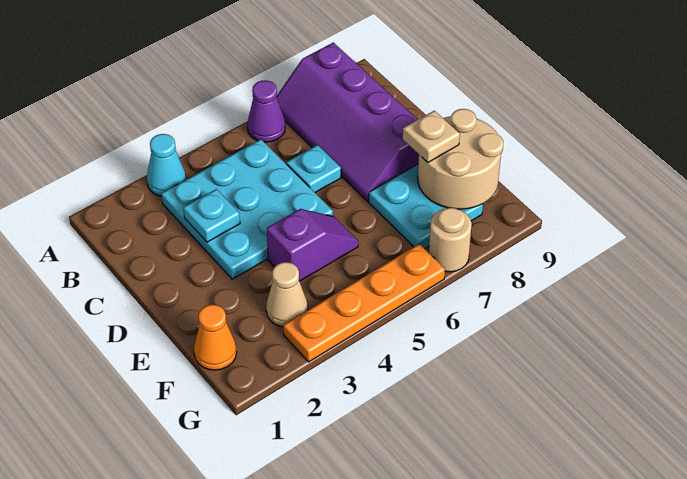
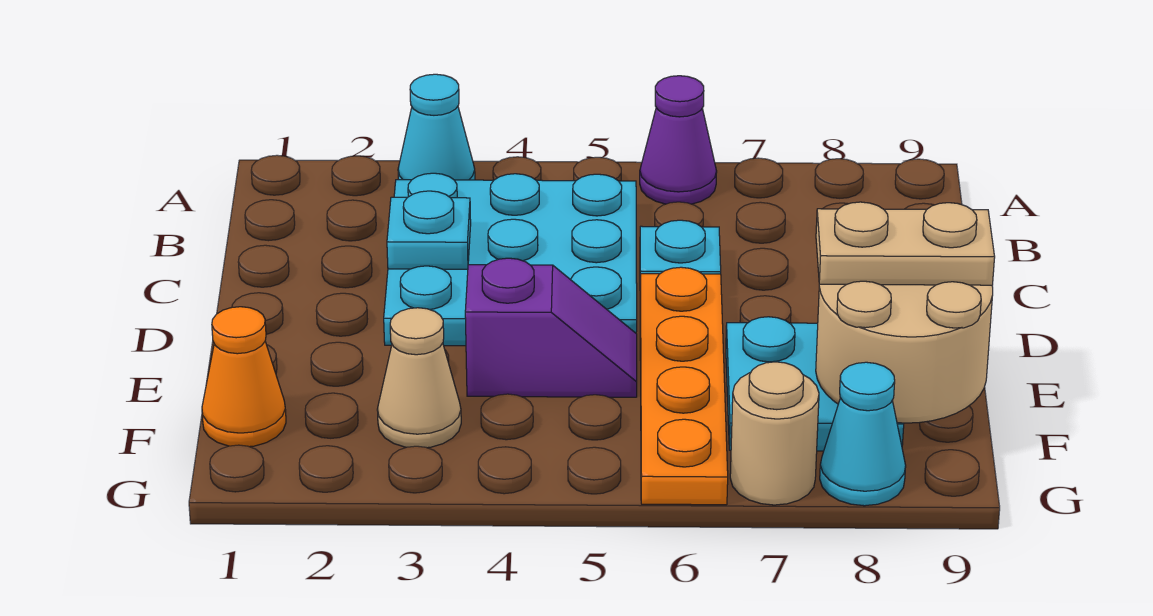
purple 2x4 slope [277,42,419,201] -> none
tan 1x1 plate [403,111,460,162] -> tan 1x2 plate [816,202,995,285]
orange 1x4 plate [283,244,445,362] -> orange 1x4 plate turned to [640,267,728,505]
none -> cyan 1x1 cone [820,362,906,506]

